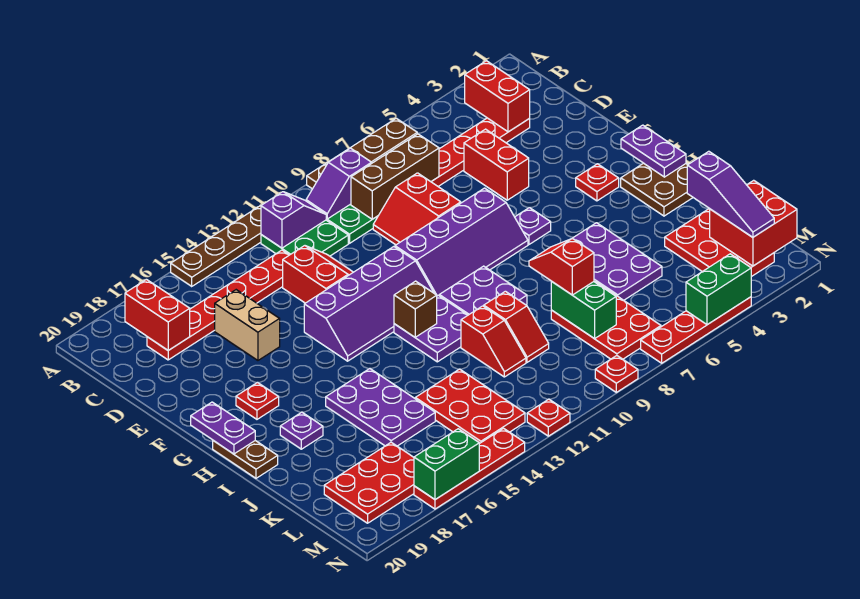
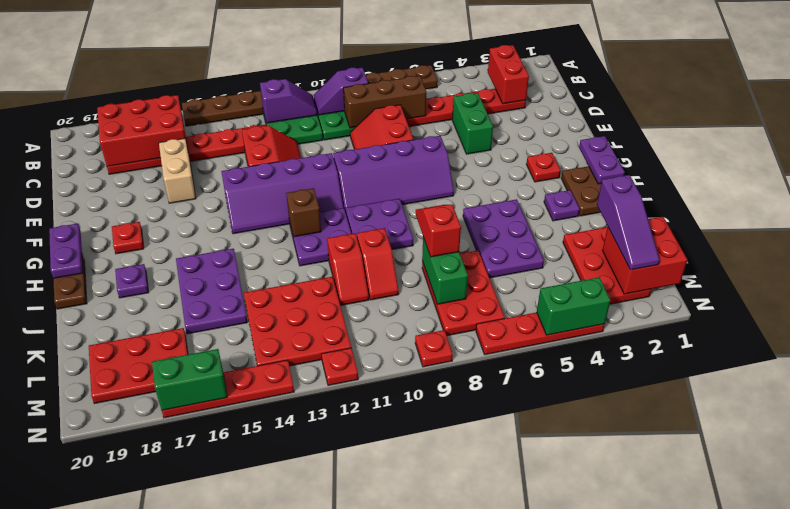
red 1x2 brick [125,279,190,350] -> red 2x3 brick [97,95,188,166]
red 1x2 brick [464,129,529,200] -> green 1x2 brick [452,93,493,154]
purple 1x1 plate [515,208,551,244] -> purple 1x1 plate moved to [544,190,580,221]
red 2x3 plate [415,369,525,444] -> red 3x3 plate [244,277,351,366]

